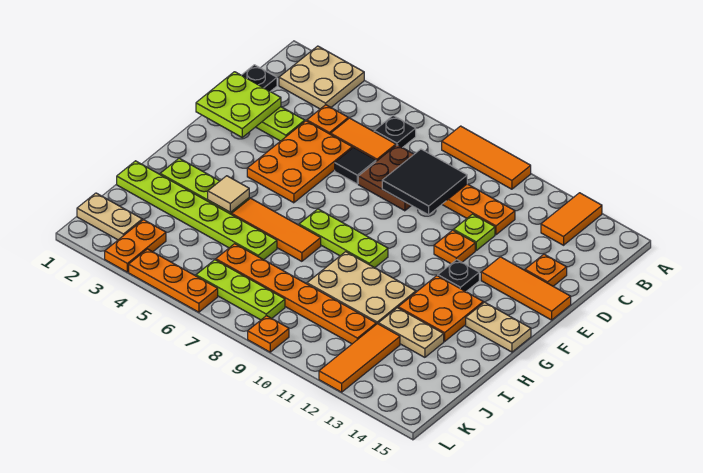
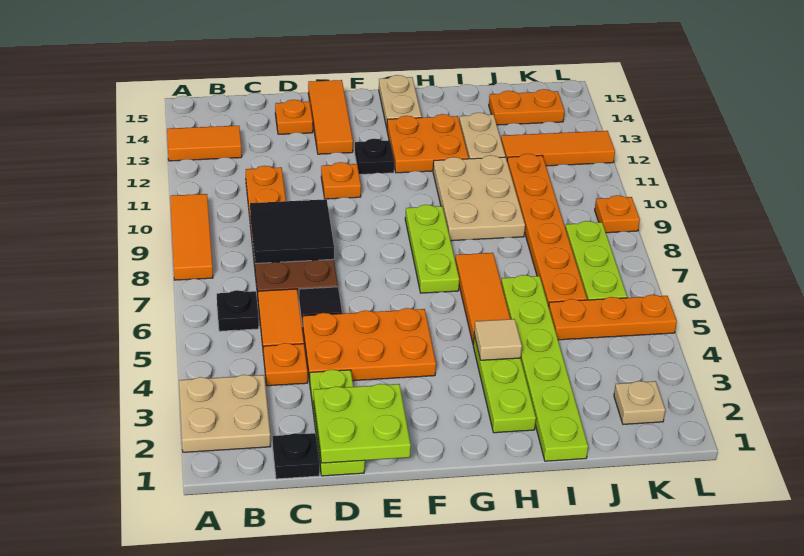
lime 1x1 plate [454,214,495,250] -> none
tan 1x2 plate [77,193,142,240] -> tan 1x1 plate [614,381,665,424]
orange 1x2 plate [105,220,166,272] -> orange 1x2 plate moved to [489,89,564,125]
orange 1x3 plate [129,249,218,312] -> orange 1x3 plate turned to [549,295,677,340]

